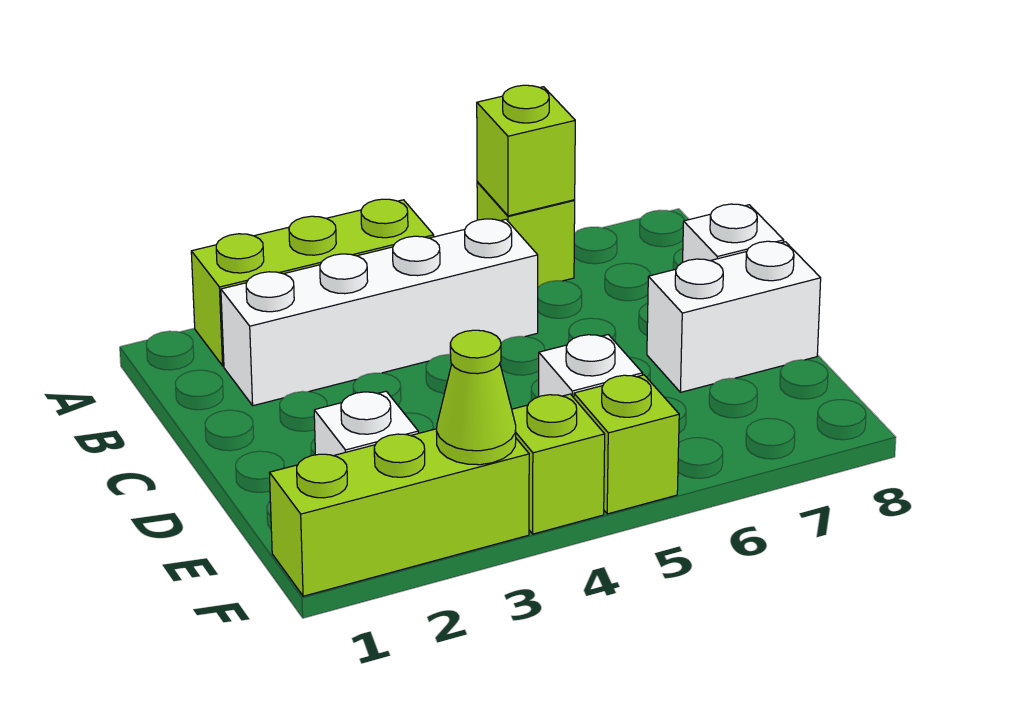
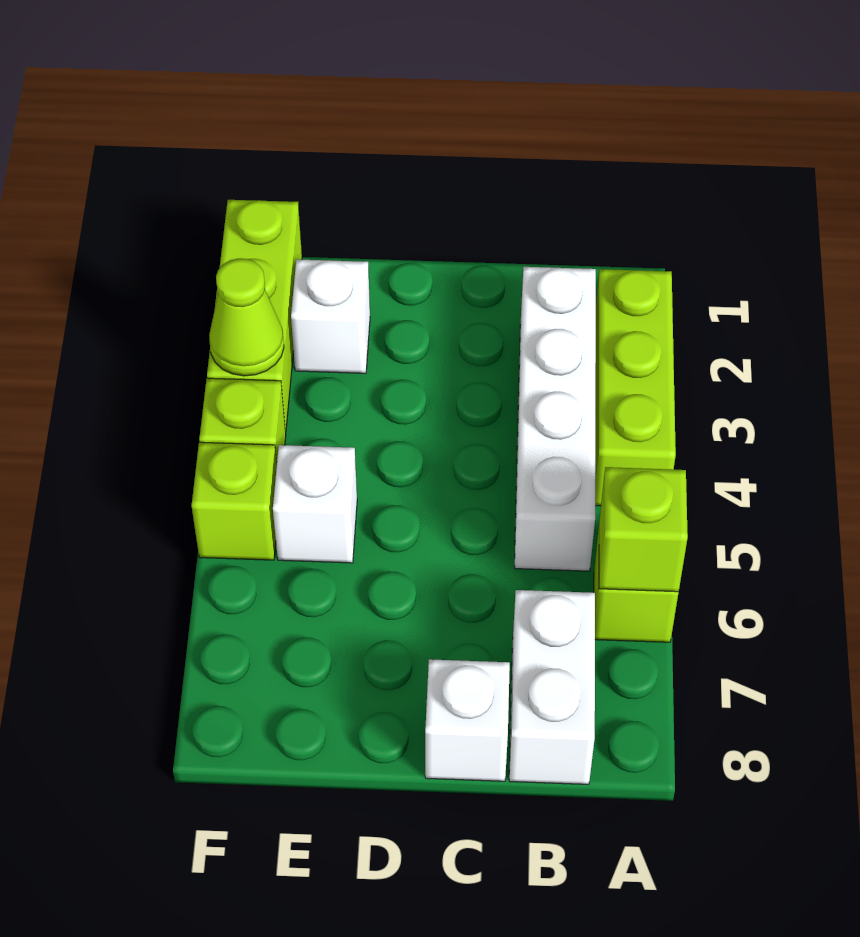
white 1x2 brick [647,241,821,392] -> white 1x2 brick moved to [509,590,595,784]

